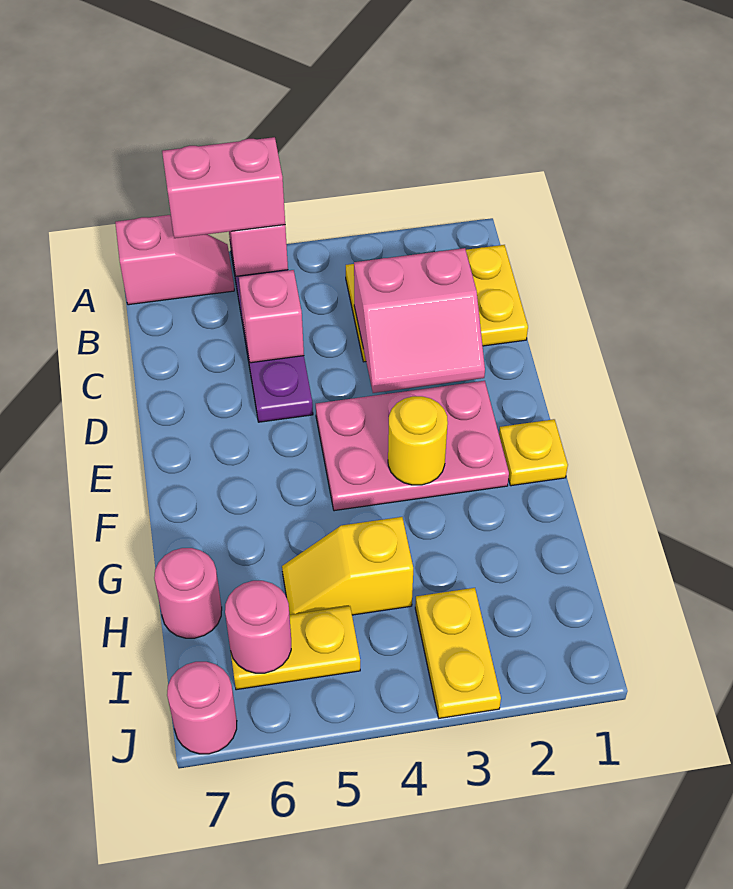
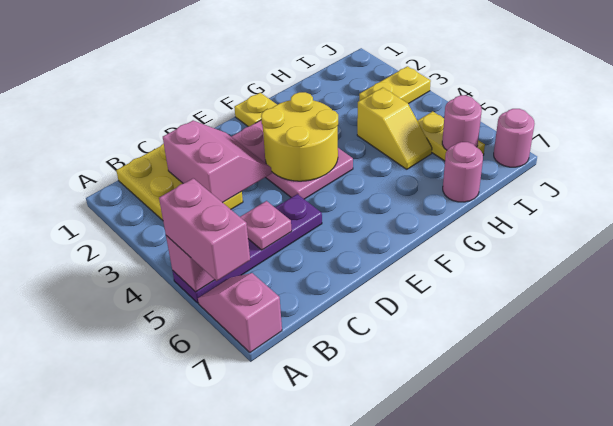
pink 1x1 brick [239,270,304,363] -> pink 1x1 plate [240,201,292,250]
yellow 1x1 round brick [388,396,448,485] -> yellow 2x2 round brick [261,92,338,181]

